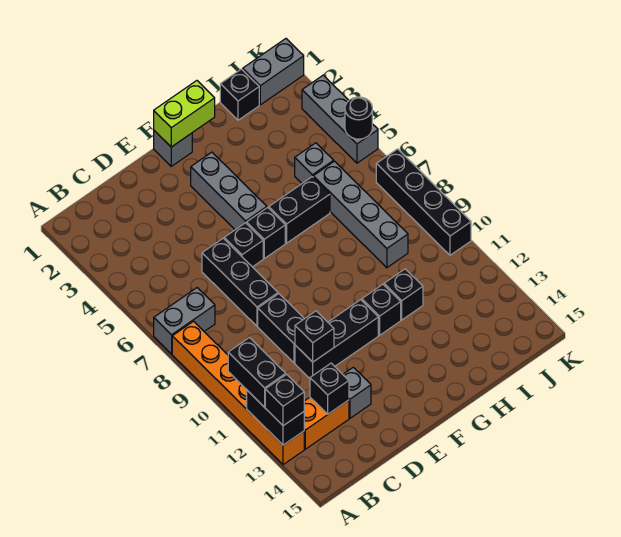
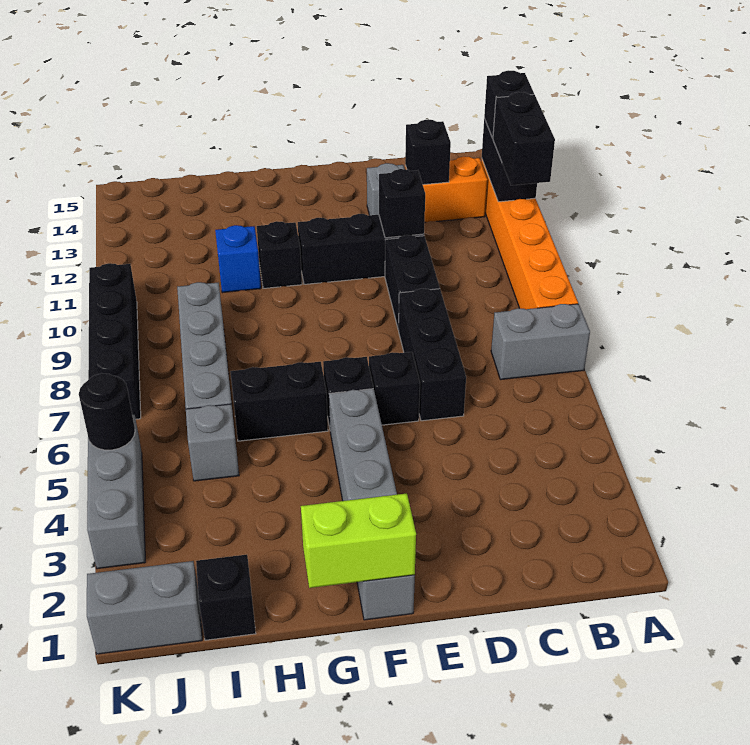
black 1x1 brick [384,269,423,320] -> blue 1x1 brick [215,225,261,293]

